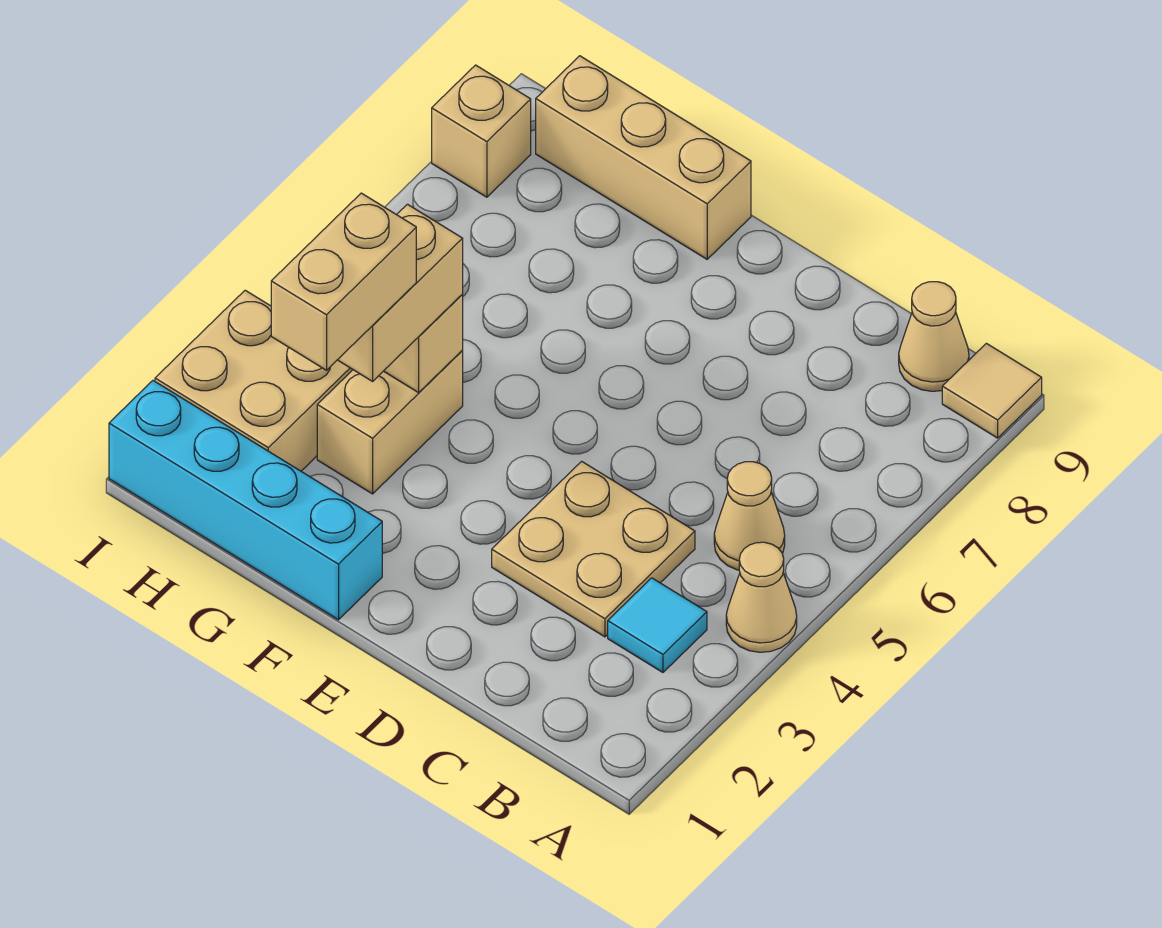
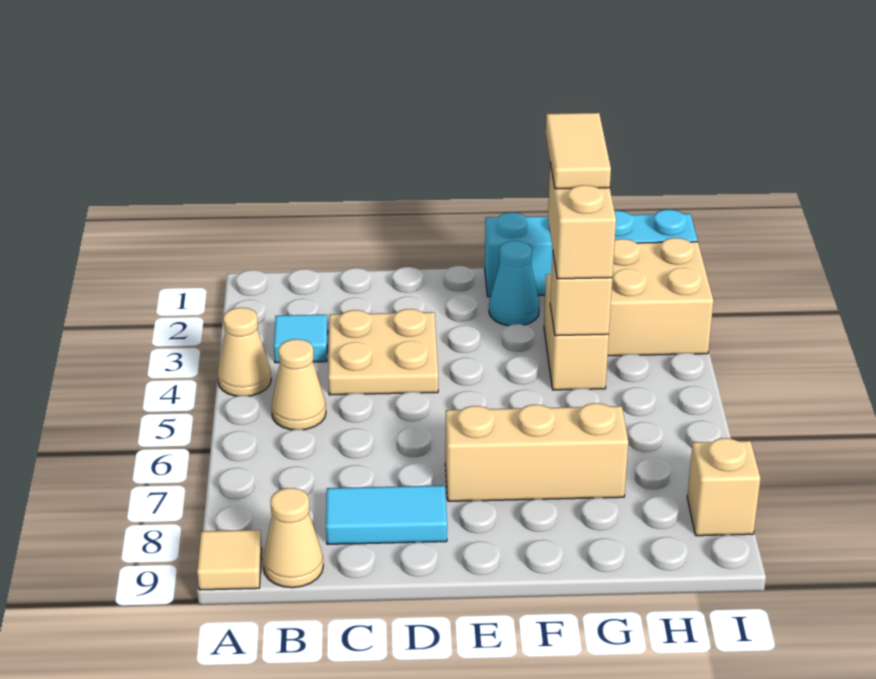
none -> cyan 1x2 tile [326,485,447,544]
none -> cyan 1x1 cone [489,241,539,326]
tan 1x3 brick [536,56,751,259] -> tan 1x3 brick moved to [445,403,628,501]
tan 1x2 brick [271,193,416,370] -> tan 1x2 tile [546,113,611,189]

